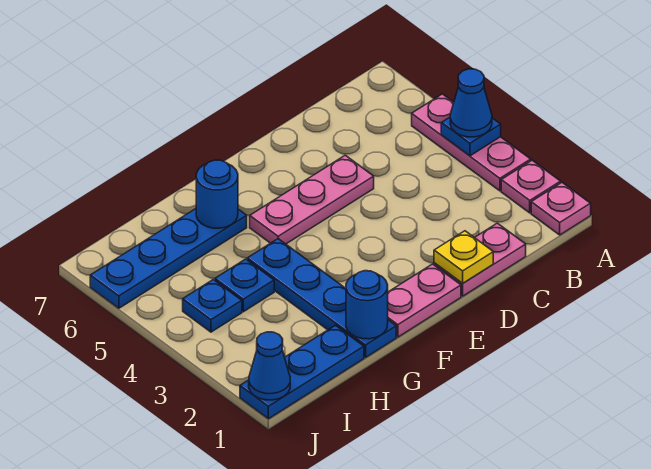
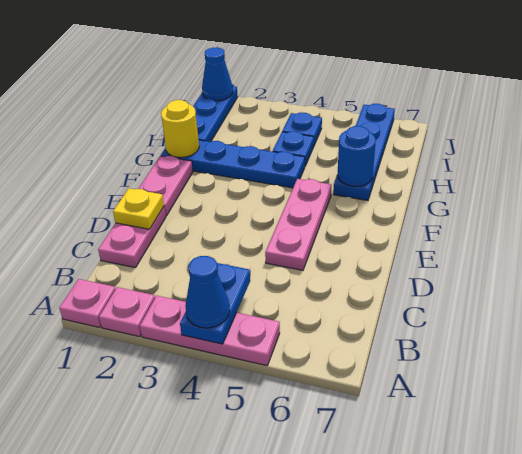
blue 1x1 plate [441,117,501,156] -> blue 1x2 plate [180,263,250,344]
blue 1x1 round brick [346,271,388,339] -> yellow 1x1 round brick [161,100,199,157]

